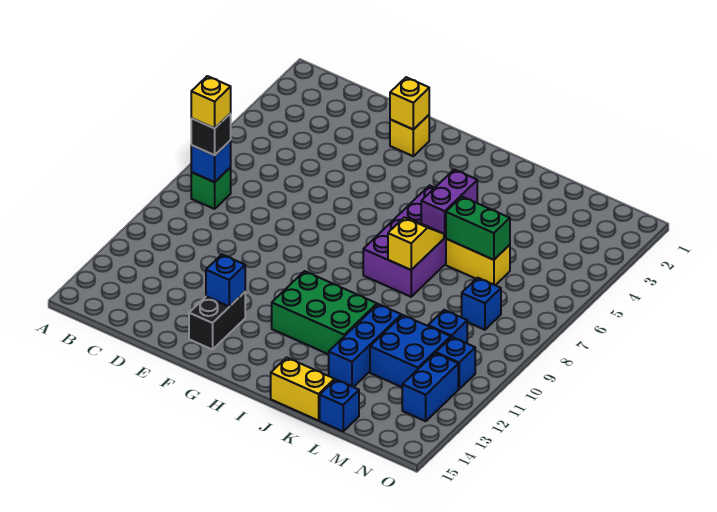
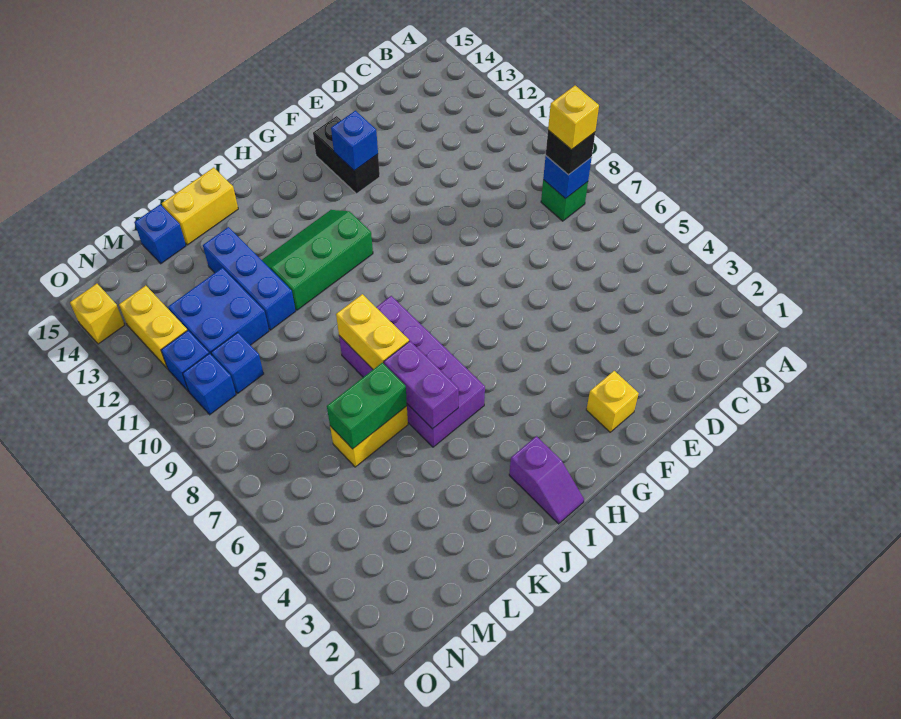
yellow 1x1 brick [390,77,429,130] -> yellow 1x1 brick moved to [70,284,125,344]
green 2x3 brick [272,271,377,354] -> green 2x3 slope [262,210,373,310]
none -> purple 1x2 slope [509,436,584,524]
yellow 1x2 slope [388,217,444,270] -> yellow 1x2 brick [336,294,409,369]
blue 1x1 brick [462,278,501,330] -> blue 1x1 brick moved to [183,353,236,415]
blue 1x2 brick [402,353,458,421] -> yellow 1x2 brick [119,286,187,369]

